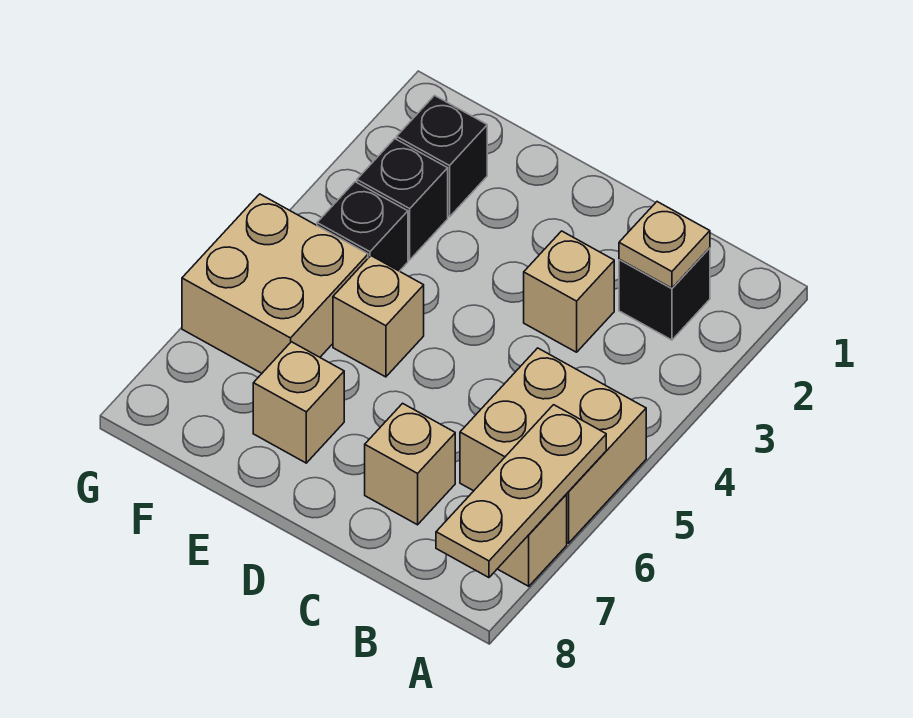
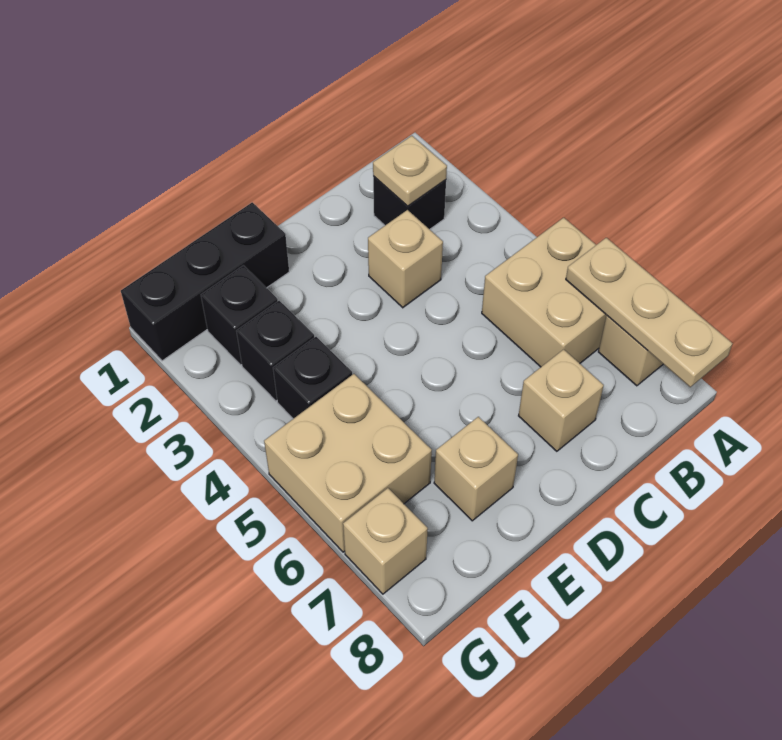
none -> black 1x3 brick [121,202,289,361]
tan 1x1 brick [333,256,424,377] -> tan 1x1 brick moved to [343,488,428,594]

